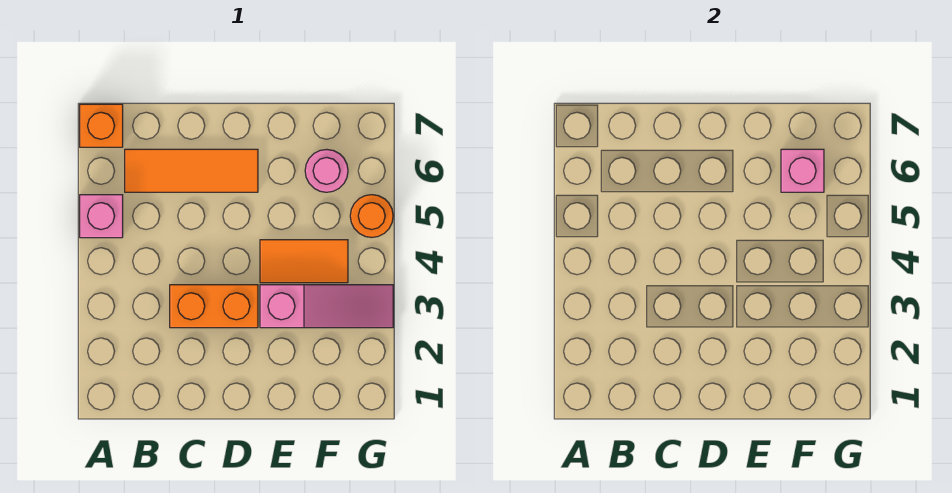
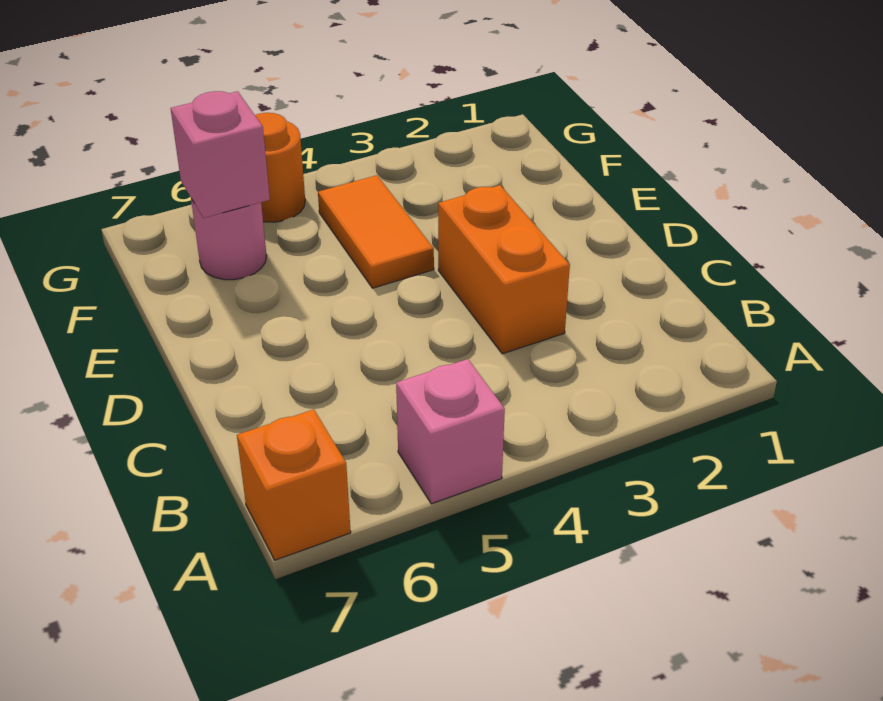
orange 1x3 tile [125,149,258,192] -> none
pink 1x3 slope [260,285,393,328] -> none

